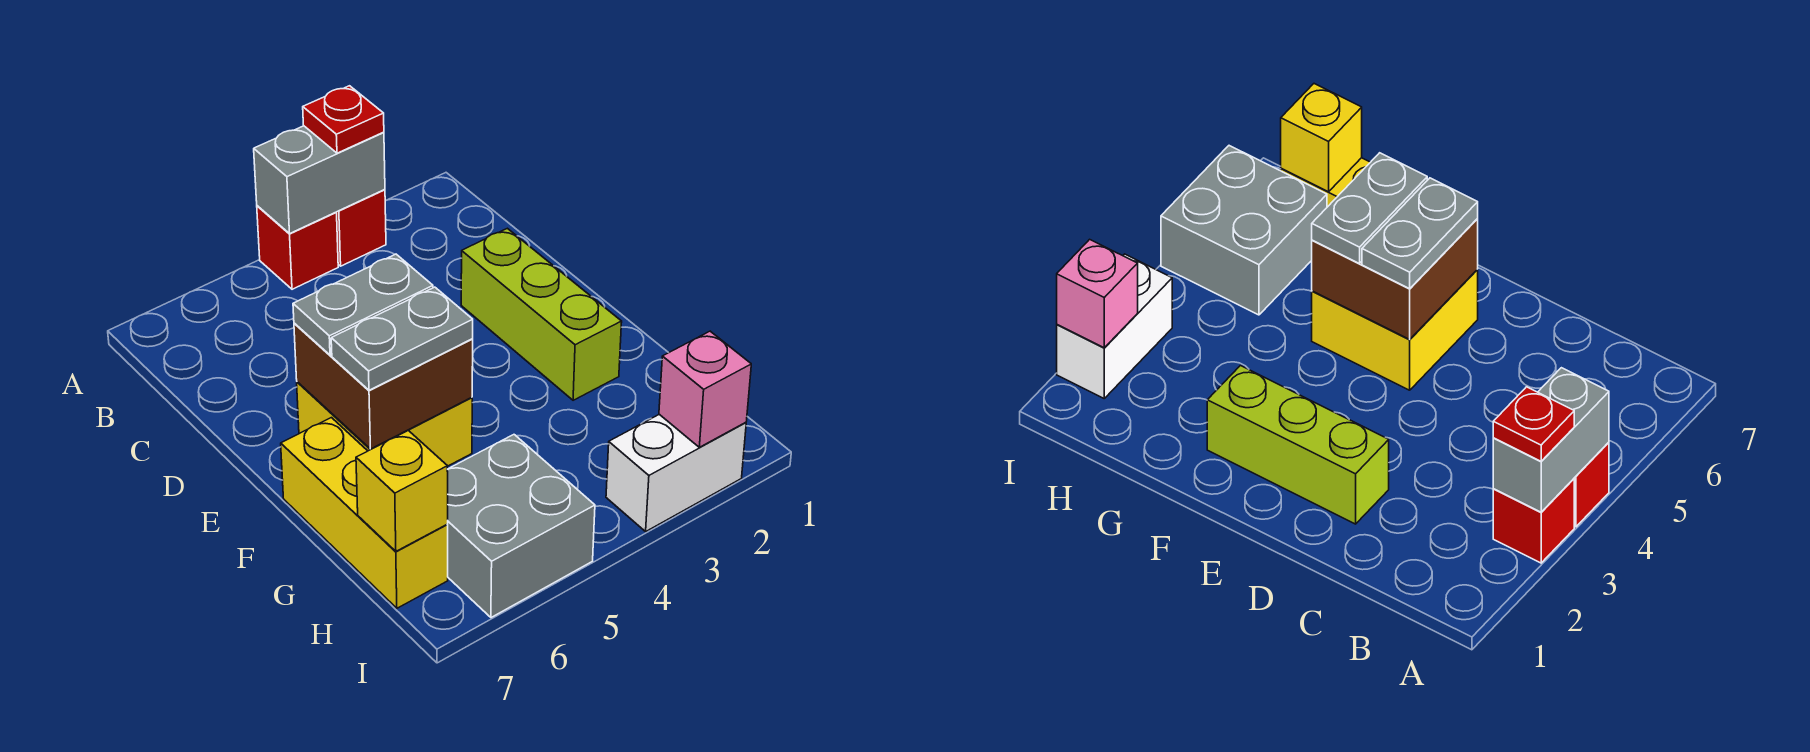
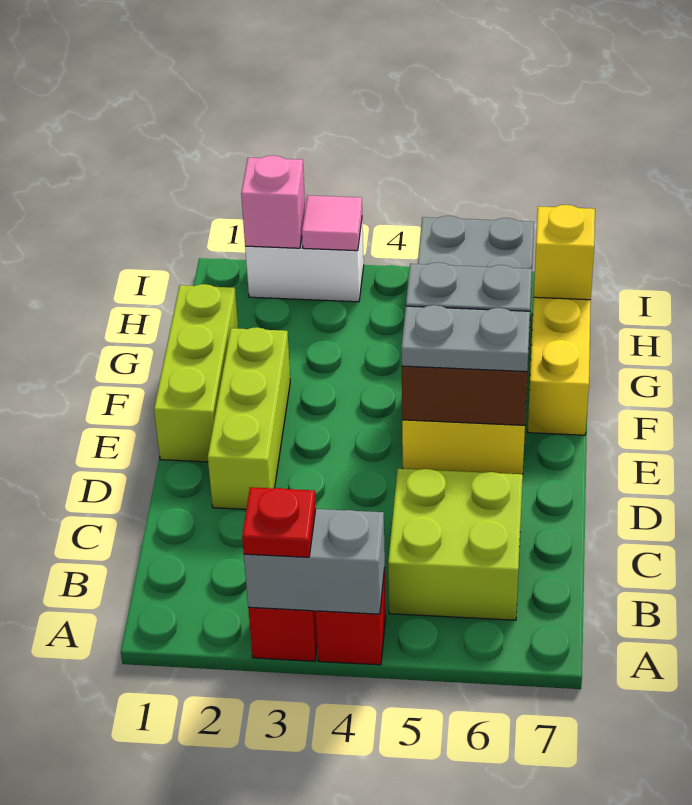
none -> lime 2x2 brick [388,468,523,620]
none -> lime 1x3 brick [154,284,238,462]
none -> pink 1x1 tile [302,195,362,251]

